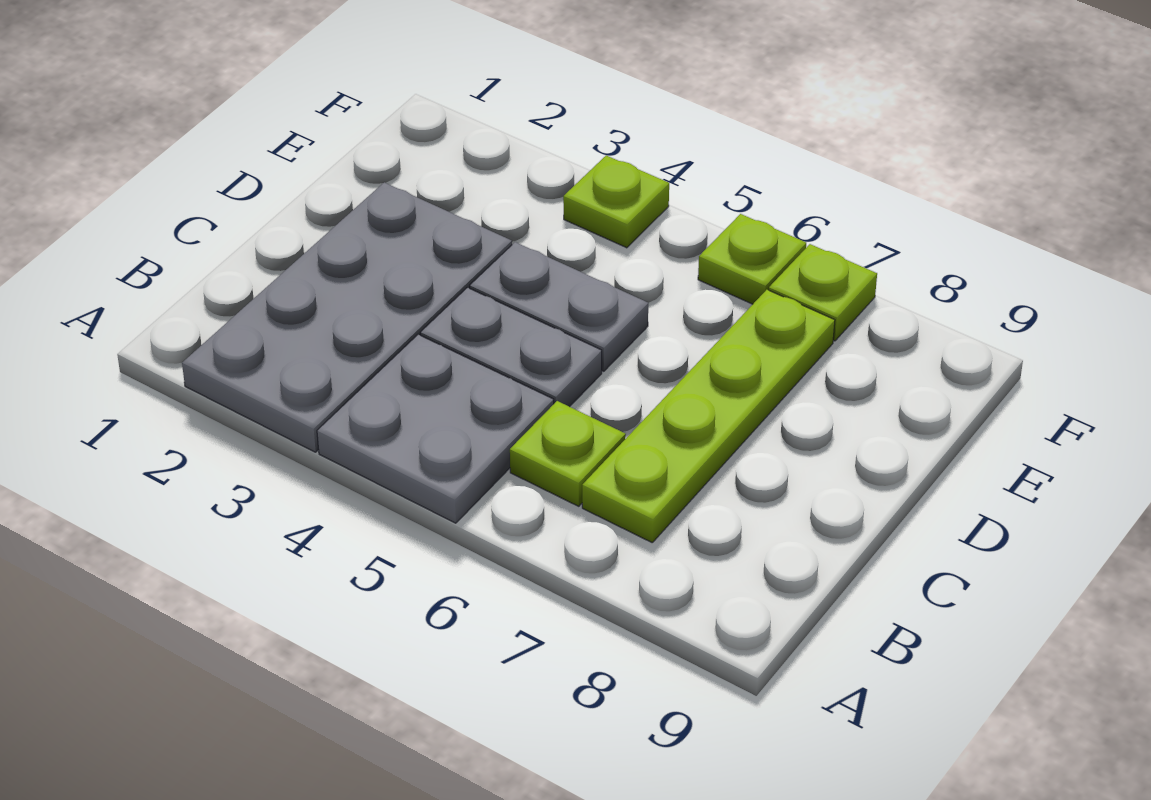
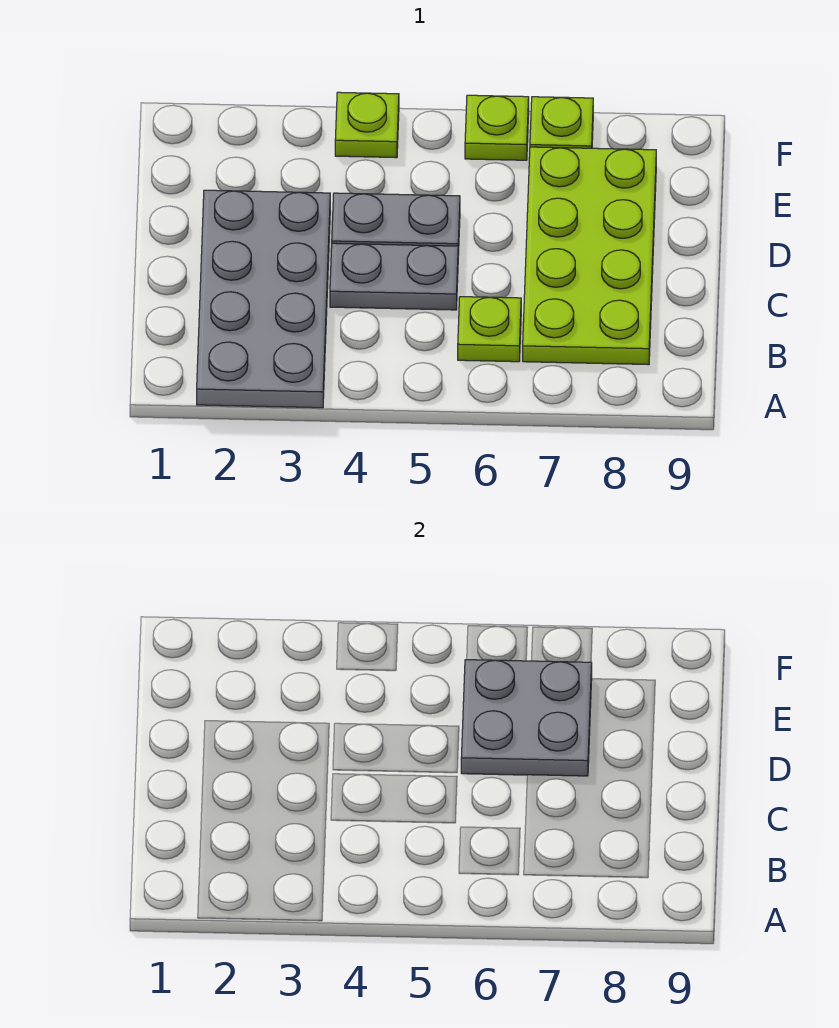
grey 2x2 plate [317,335,554,523] -> grey 2x2 plate moved to [461,660,592,776]
lime 1x4 plate [582,290,835,542] -> lime 2x4 plate [523,147,656,365]

